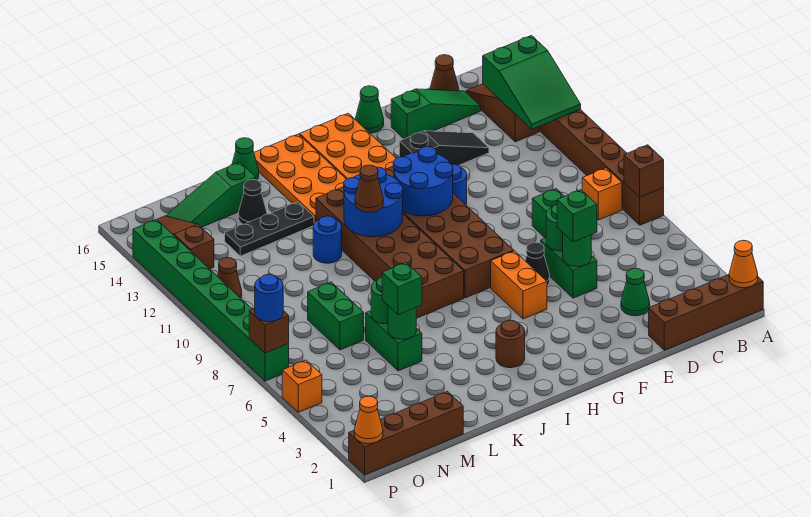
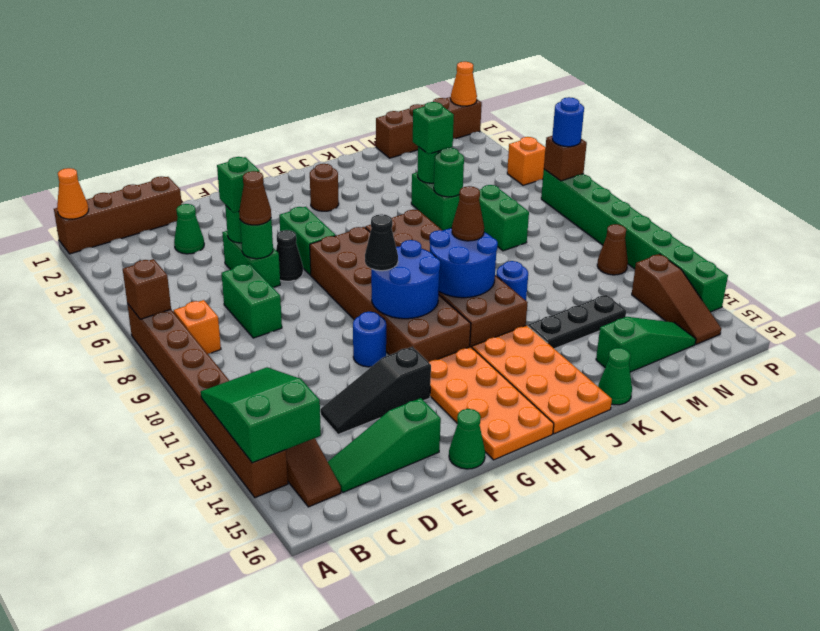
brown 1x1 cone [430,55,459,91] -> brown 1x1 cone moved to [239,171,271,225]
orange 1x2 brick [491,251,547,319] -> green 1x2 brick [279,207,336,275]
black 1x1 cone [238,180,267,224] -> black 1x1 cone moved to [365,214,398,271]

